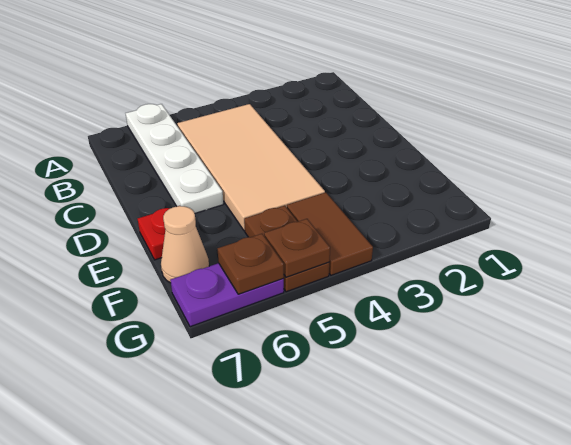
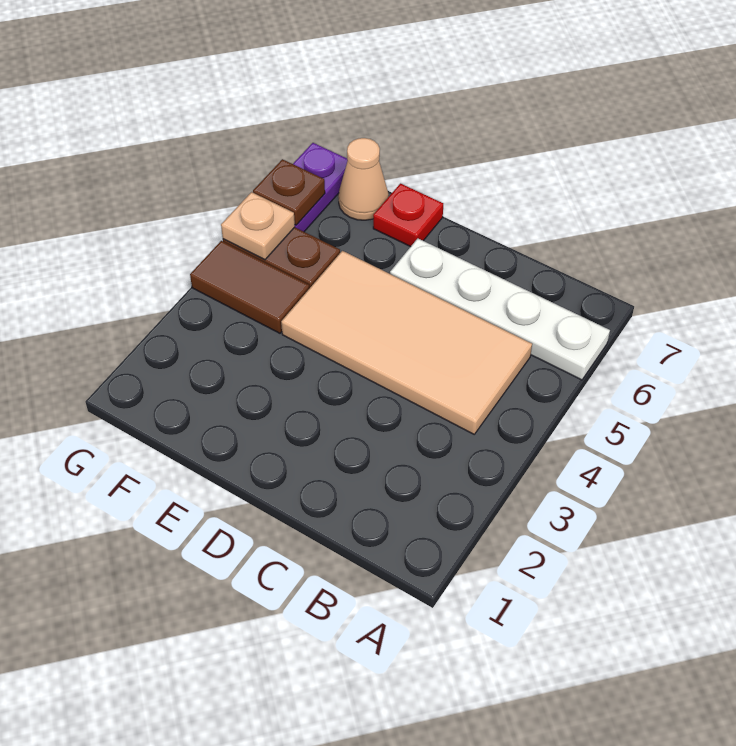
brown 1x1 plate [264,219,330,277] -> tan 1x1 plate [221,192,295,260]

